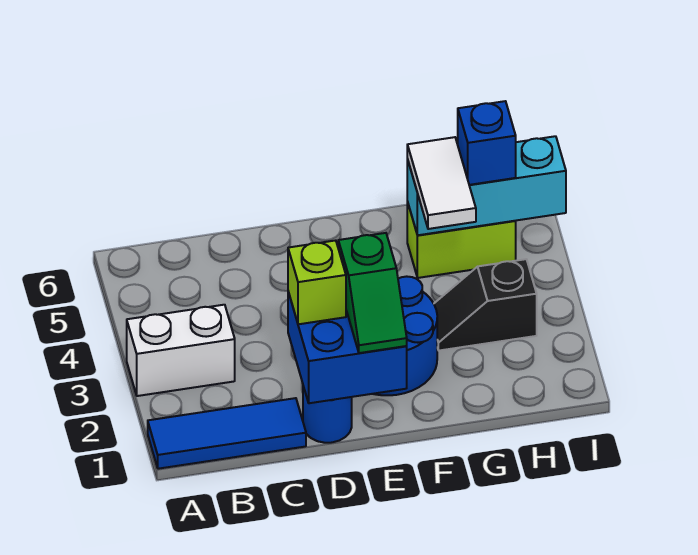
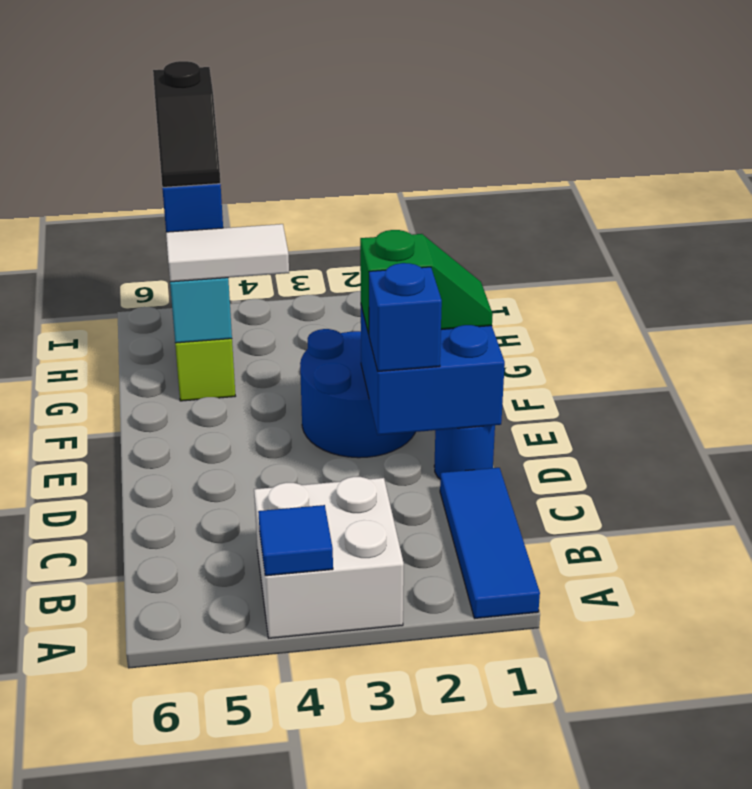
white 1x2 brick [127,305,235,396] -> white 2x2 brick [254,477,404,638]
none -> blue 1x1 tile [258,505,333,576]
lime 1x1 brick [288,240,346,324] -> blue 1x1 brick [369,263,442,371]
black 1x2 slope [434,259,537,351] -> black 1x2 slope moved to [153,61,221,187]

